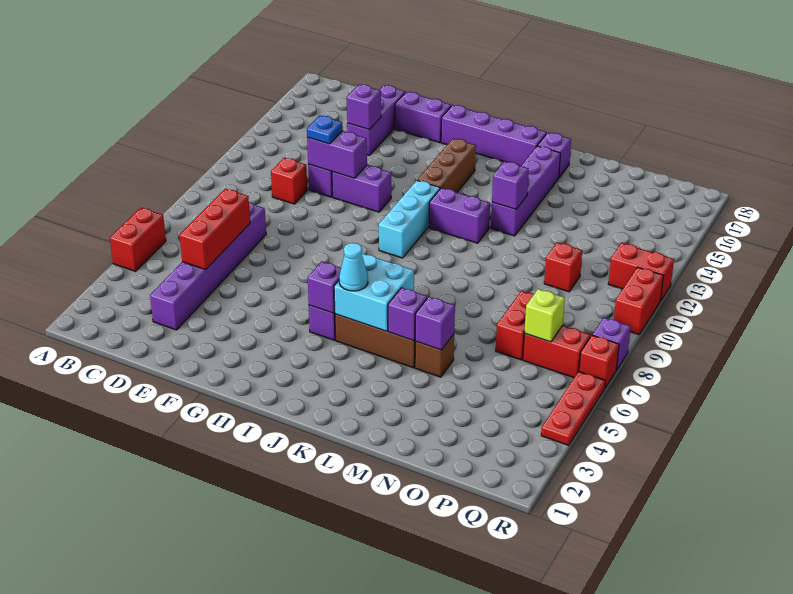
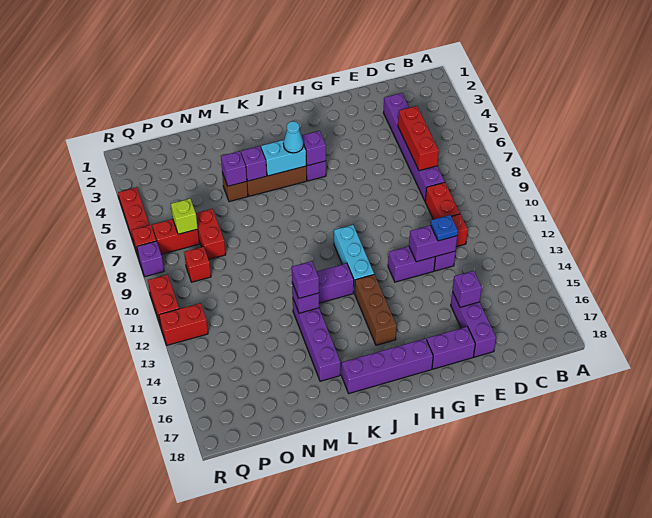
red 1x2 brick [110,208,166,271] -> red 1x2 brick moved to [425,182,460,219]
cyan 2x2 brick [334,253,414,331] -> cyan 1x2 brick [261,140,306,176]
purple 1x1 brick [538,132,571,177] -> purple 1x1 brick moved to [292,261,319,298]
red 1x1 brick [544,242,582,292] -> red 1x1 brick moved to [184,247,211,282]

